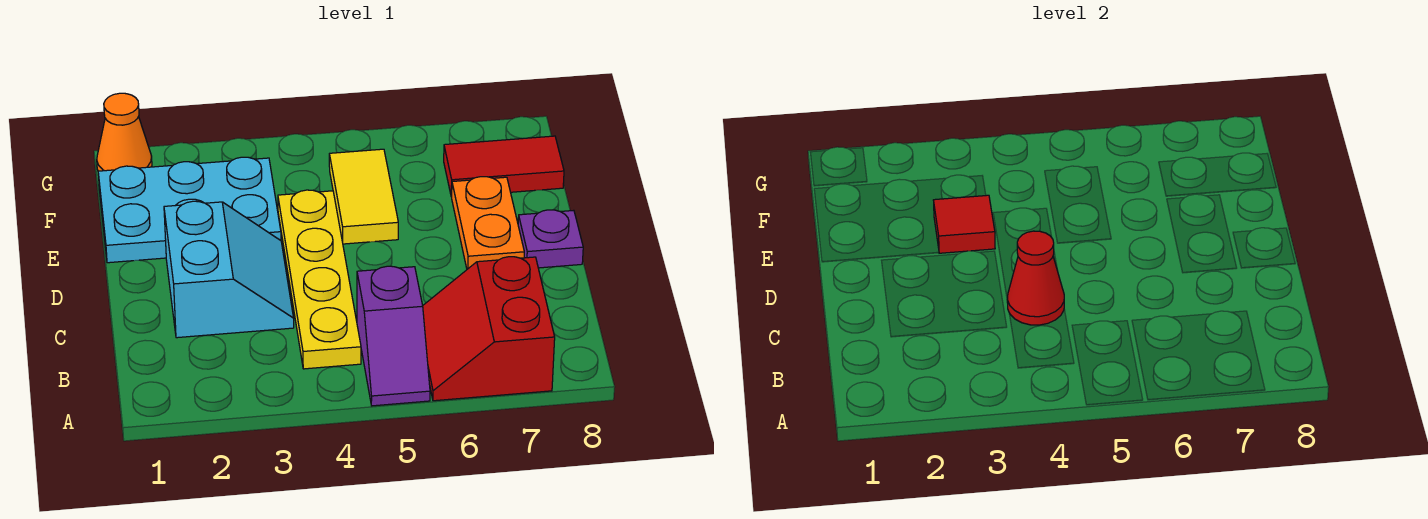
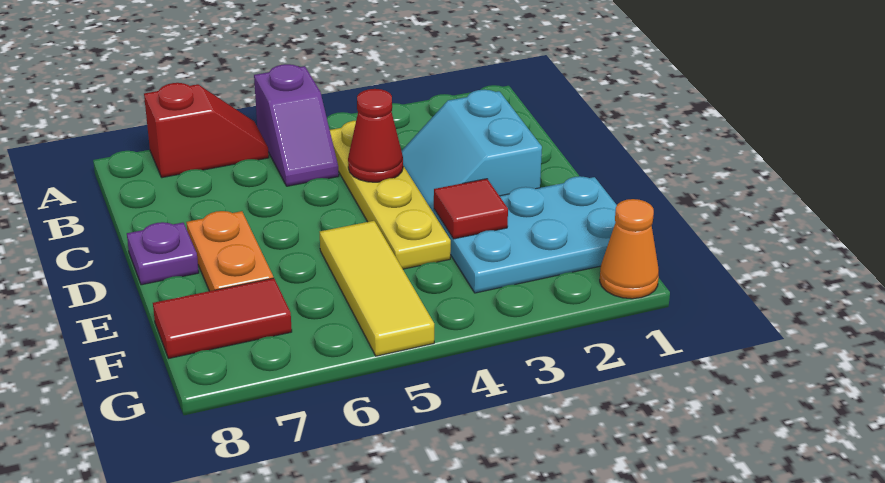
purple 1x2 slope [357,266,430,406] -> purple 1x2 slope turned to [254,64,339,186]
red 2x2 slope [423,257,555,401] -> red 1x2 slope [144,83,269,178]
yellow 1x2 tile [329,149,398,244] -> yellow 1x3 tile [320,221,434,356]

